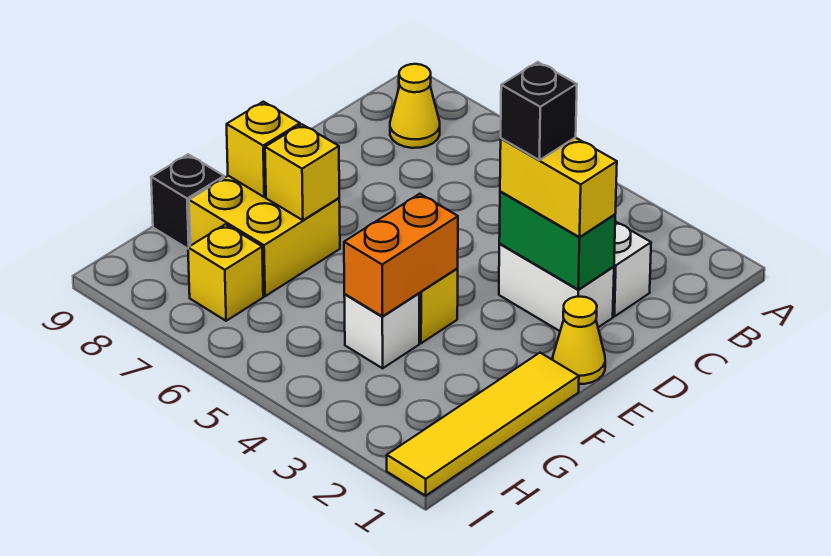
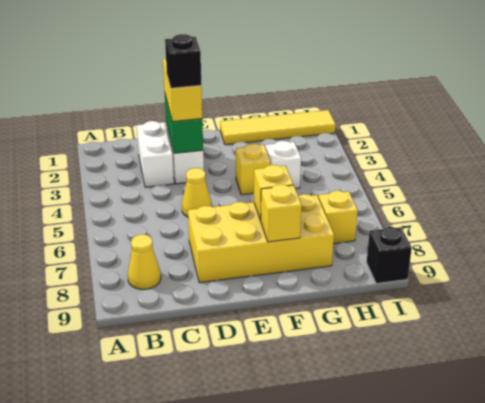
yellow 1x1 cone [553,297,605,384] -> yellow 1x1 cone moved to [182,168,212,217]
orange 1x2 brick [344,194,458,316] -> none
yellow 2x2 brick [189,176,340,296] -> yellow 2x4 brick [188,194,334,283]
black 1x1 brick [151,154,224,249] -> black 1x1 brick moved to [367,227,412,283]

